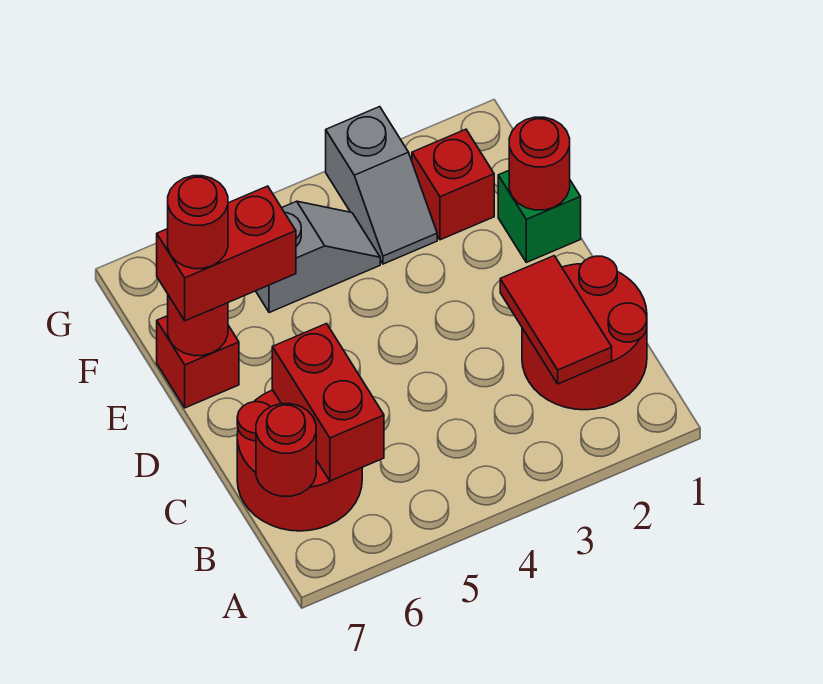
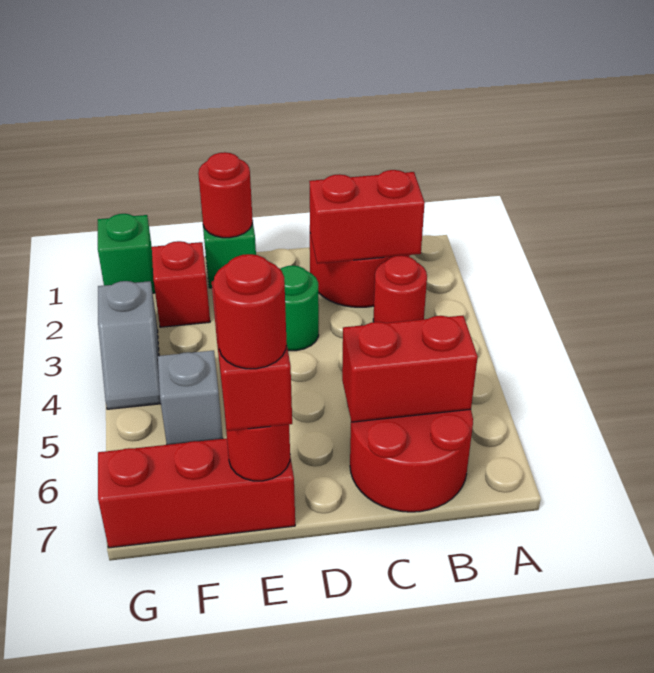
red 1x2 tile [500,256,612,384] -> red 1x2 brick [309,170,425,264]
red 1x1 round brick [256,404,316,496] -> red 1x1 round brick moved to [373,255,427,323]
none -> green 1x1 round brick [280,265,319,351]
red 1x1 brick [157,316,239,408] -> red 1x3 brick [98,438,295,548]
grey 1x2 slope [326,107,437,264] -> grey 1x2 slope turned to [98,281,161,409]
none -> green 1x1 brick [98,214,155,293]

